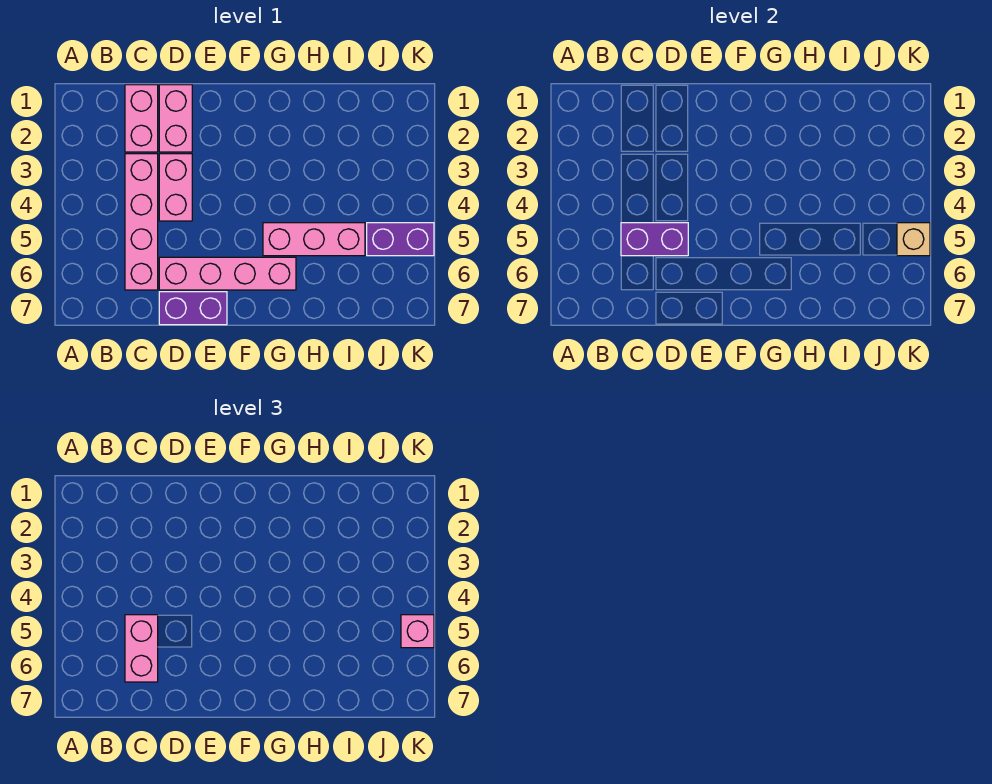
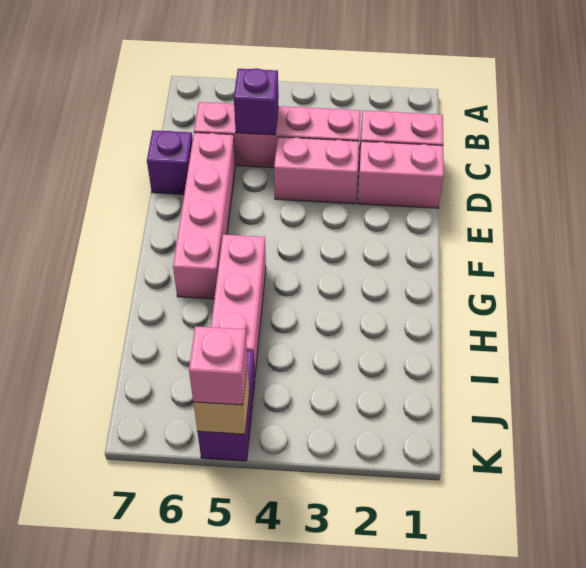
purple 1x2 brick [621,223,688,256] -> purple 1x1 brick [234,68,278,135]
pink 1x2 brick [125,615,158,682] -> none
purple 1x2 brick [159,292,227,325] -> purple 1x1 brick [147,130,193,194]

